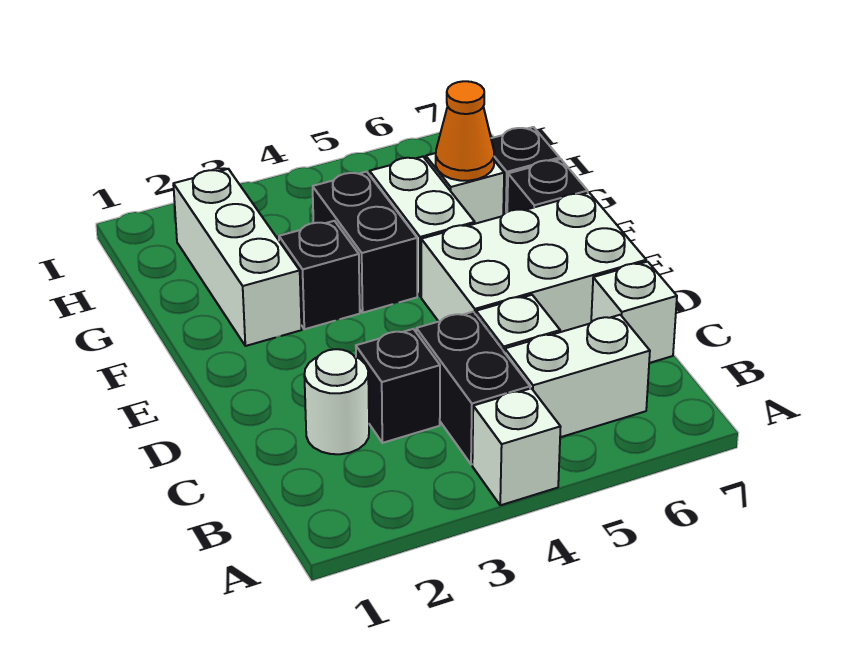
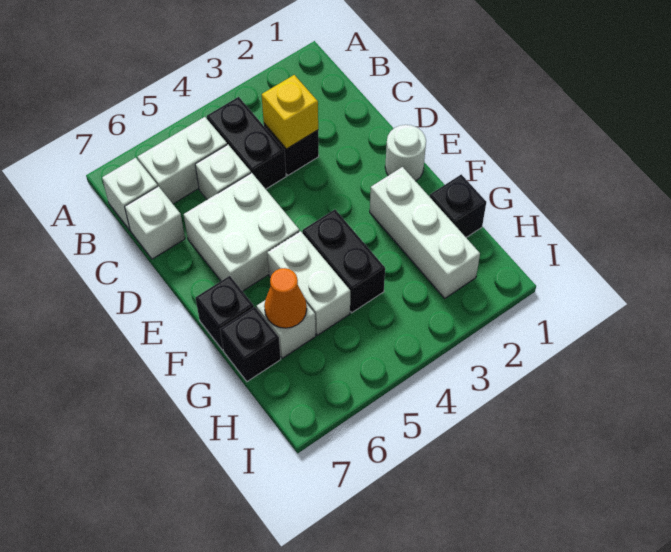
white 1x1 brick [472,388,561,505] -> white 1x1 brick moved to [102,158,158,230]
white 1x1 round brick [304,349,369,454] -> white 1x1 round brick moved to [385,125,426,181]
none -> yellow 1x1 brick [262,75,318,149]
white 2x3 brick [421,192,646,332] -> white 2x2 brick [184,173,299,291]
black 1x1 brick [279,221,360,329] -> black 1x1 brick moved to [430,174,486,237]

